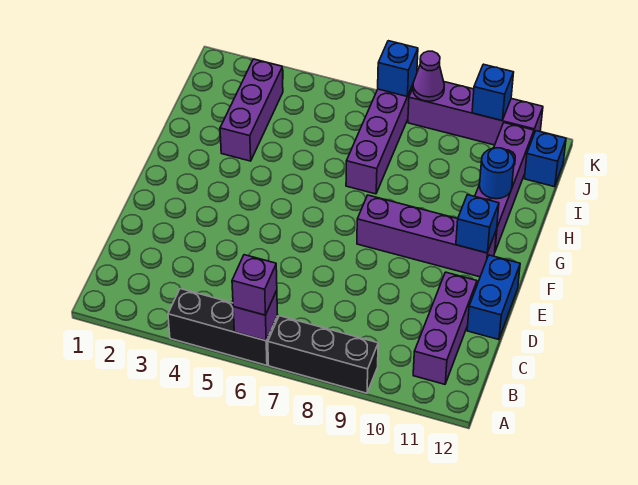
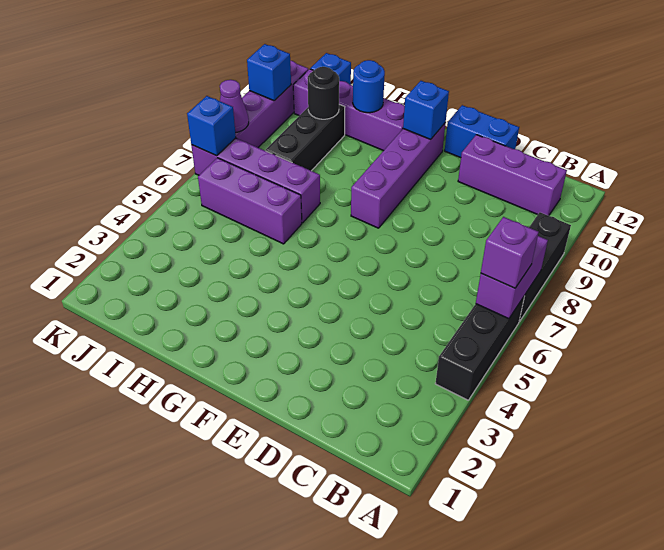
purple 1x1 brick [233,290,277,341] -> purple 1x2 brick [476,236,548,319]
purple 1x3 brick [220,59,283,161] -> purple 1x3 brick moved to [198,158,302,244]
none -> black 1x3 brick [266,104,345,171]
none -> black 1x1 round brick [308,67,339,119]

